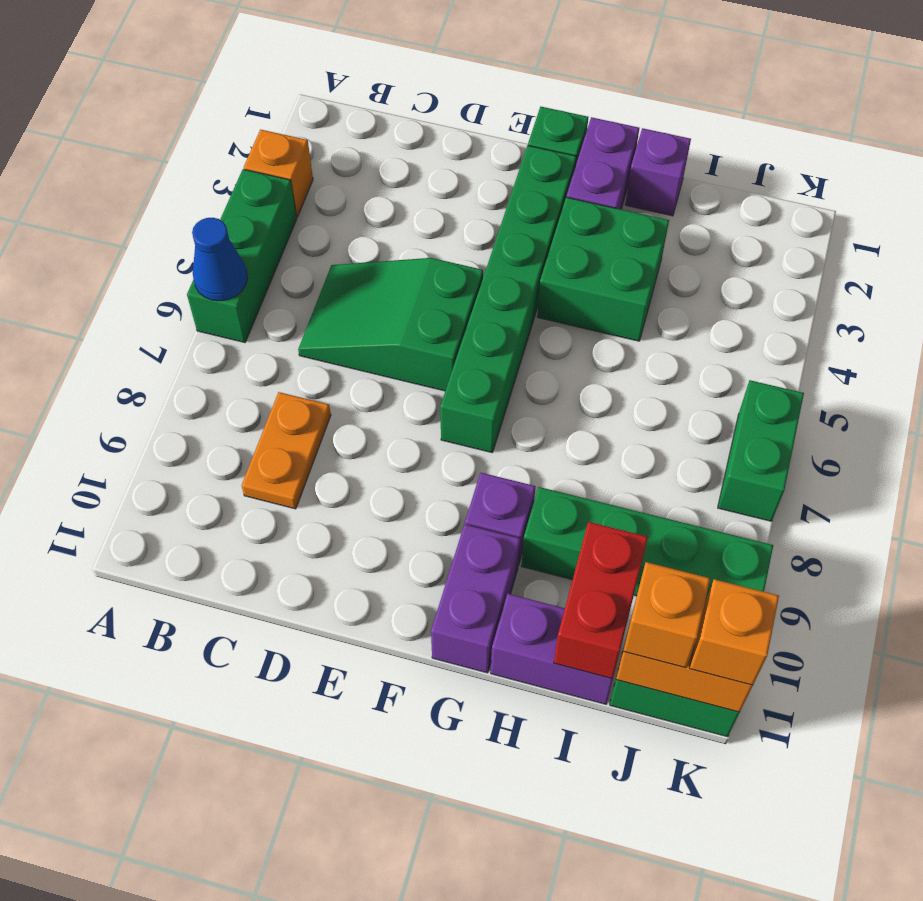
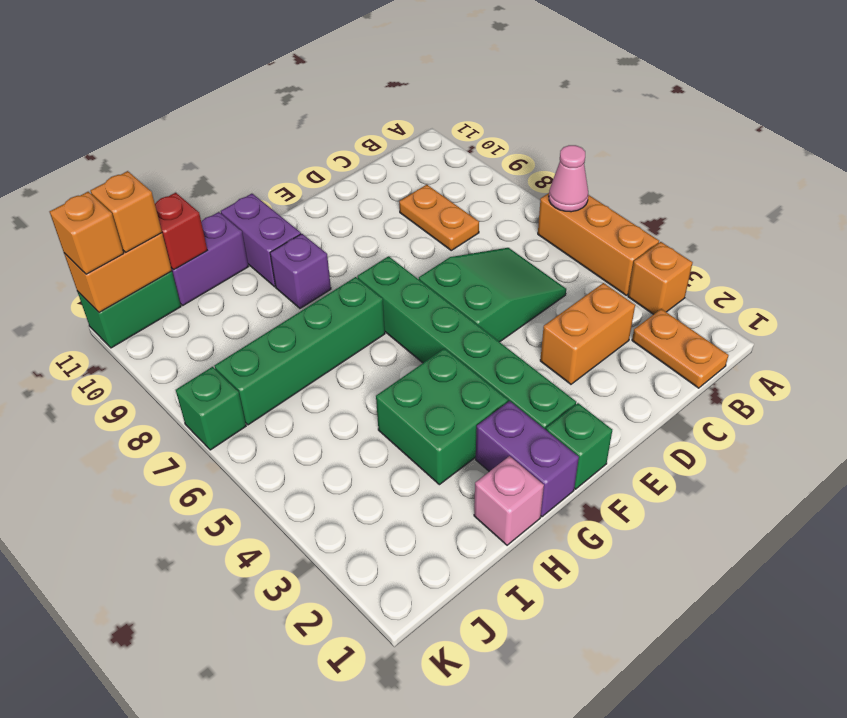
green 1x3 brick [187,169,297,343] -> orange 1x3 brick [538,193,659,295]
blue 1x1 cone [192,218,247,301] -> pink 1x1 cone [549,145,588,212]
none -> orange 1x2 plate [632,309,729,388]
none -> orange 1x2 brick [540,283,635,384]
purple 1x1 brick [625,128,691,216] -> pink 1x1 brick [474,456,544,545]
green 1x4 brick [522,487,773,602] -> green 1x4 brick moved to [214,277,385,425]
red 1x2 brick [554,522,648,679] -> red 1x1 brick [155,193,207,270]
green 1x2 brick [718,380,804,521] -> green 1x1 brick [176,367,246,450]

